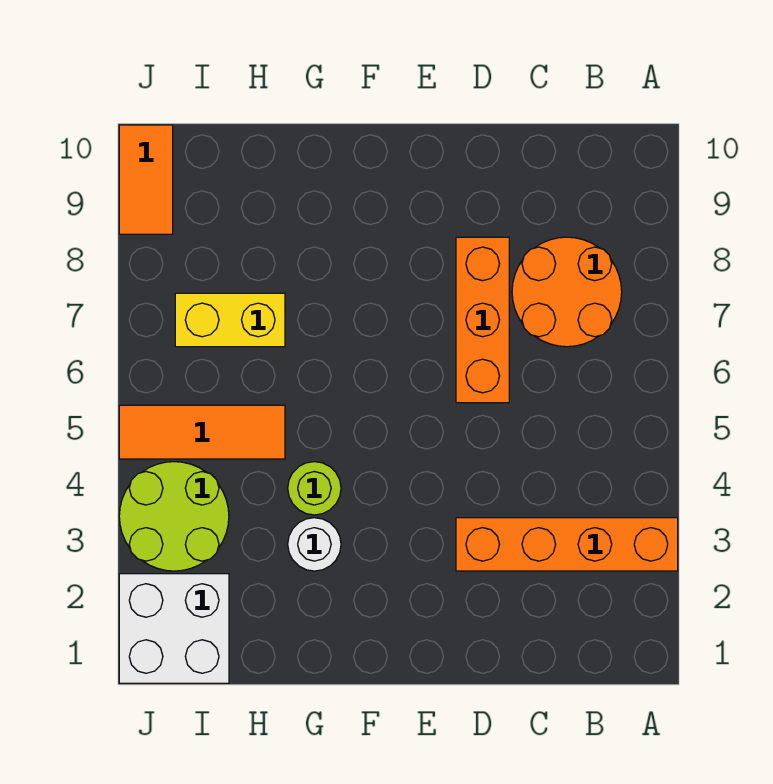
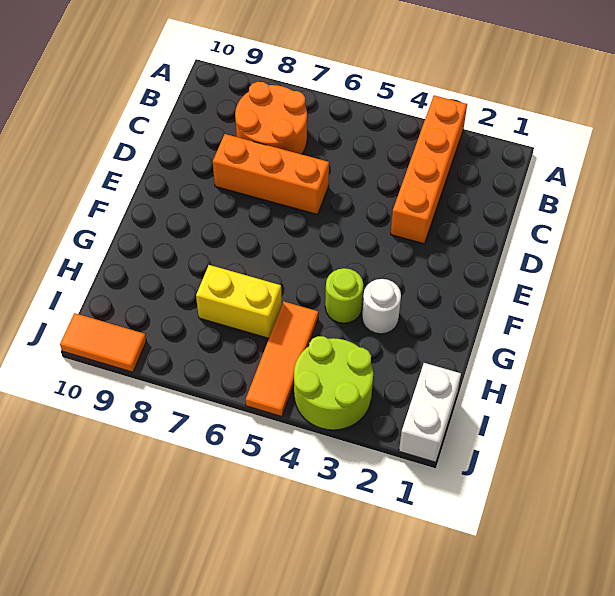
yellow 1x2 brick [175,293,285,347] -> yellow 1x2 brick turned to [196,265,282,338]
white 2x2 brick [119,574,229,683] -> white 1x2 brick [399,363,461,462]

